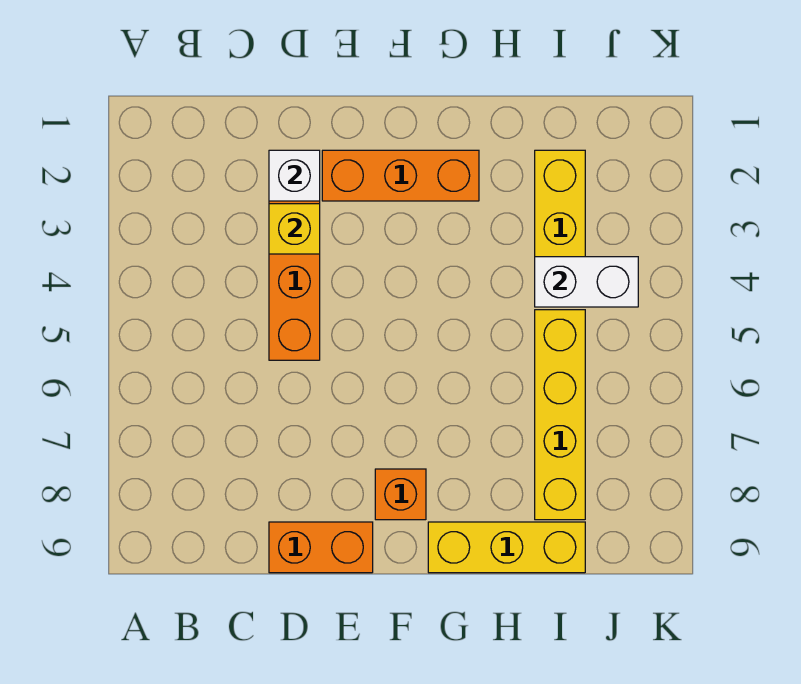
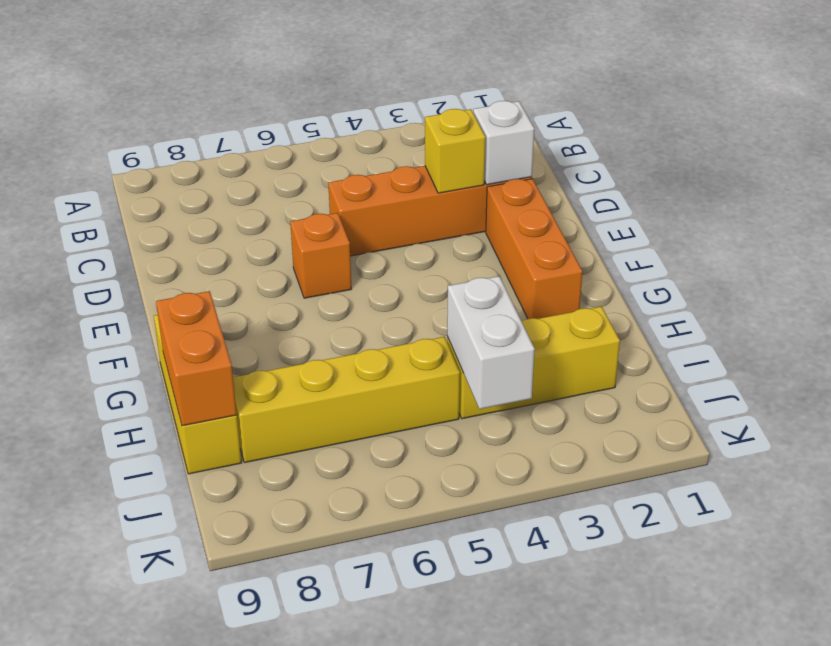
orange 1x2 brick [269,522,373,573] -> orange 1x2 brick moved to [156,291,237,426]
orange 1x1 brick [375,469,426,520] -> orange 1x1 brick moved to [290,213,351,298]

